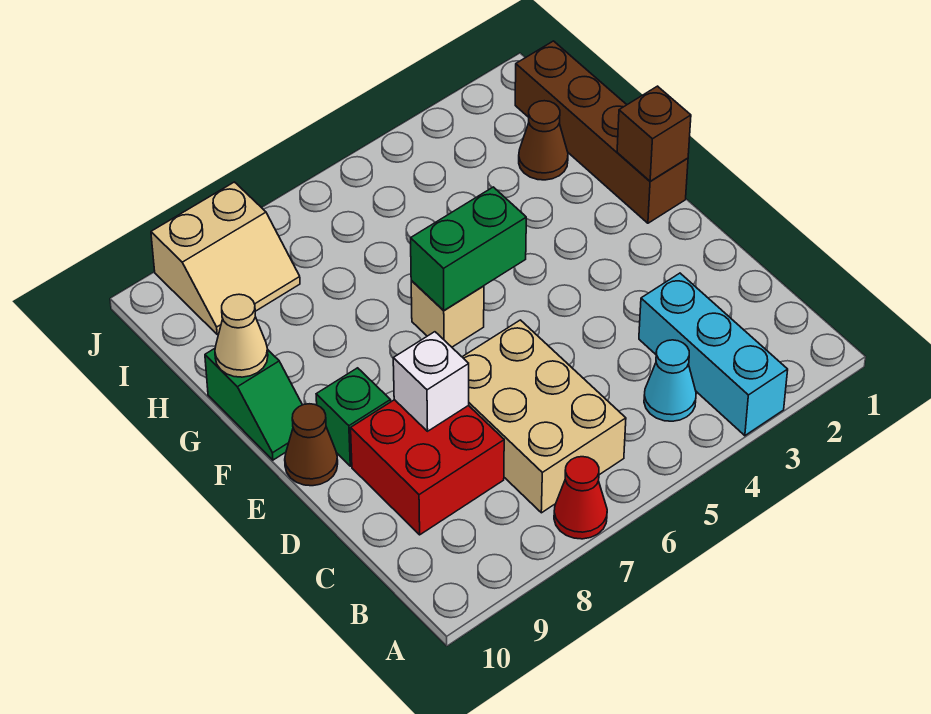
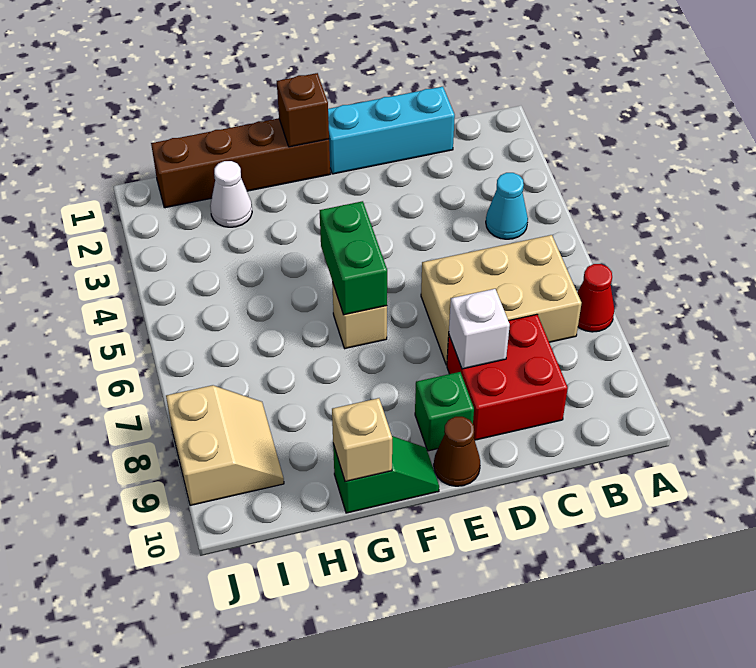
cyan 1x3 brick [639,273,788,436] -> cyan 1x3 brick moved to [328,87,455,174]
tan 1x1 cone [215,294,268,377] -> tan 1x1 brick [332,398,392,482]
brown 1x1 cone [519,101,568,180] -> white 1x1 cone [210,161,252,227]

